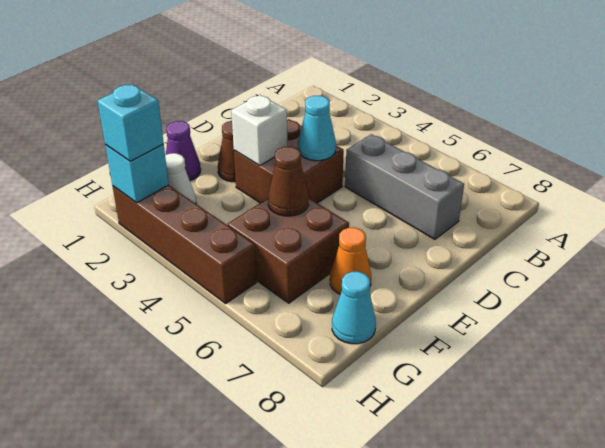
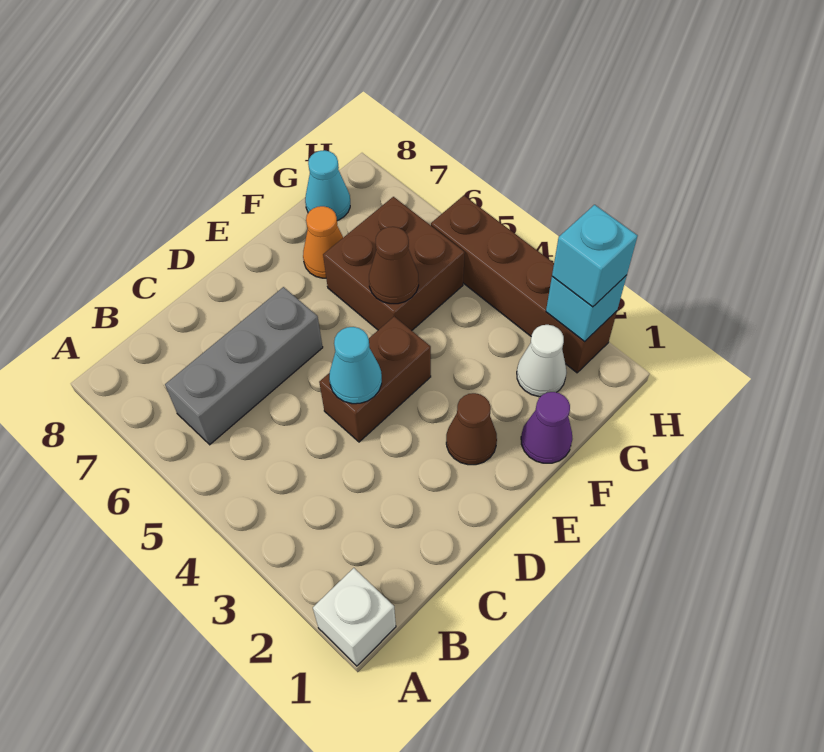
grey 1x3 brick [345,134,464,239] -> grey 1x3 brick turned to [165,287,323,445]
brown 2x2 brick [234,119,344,203] -> brown 1x2 brick [319,316,431,442]
white 1x1 brick [231,95,287,166] -> white 1x1 brick moved to [313,568,396,666]

